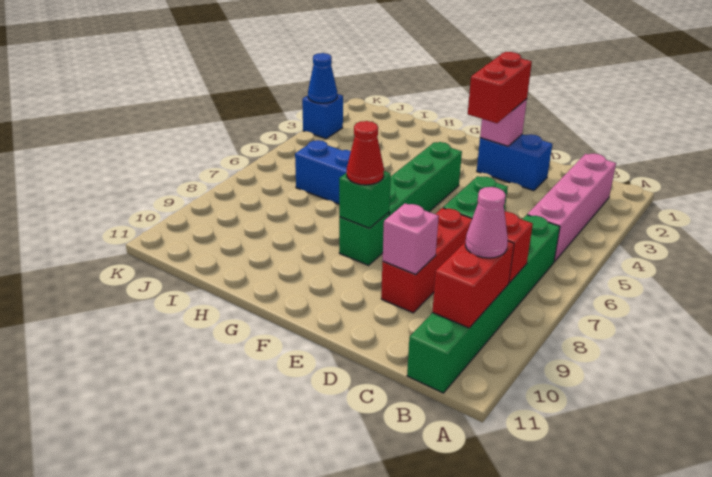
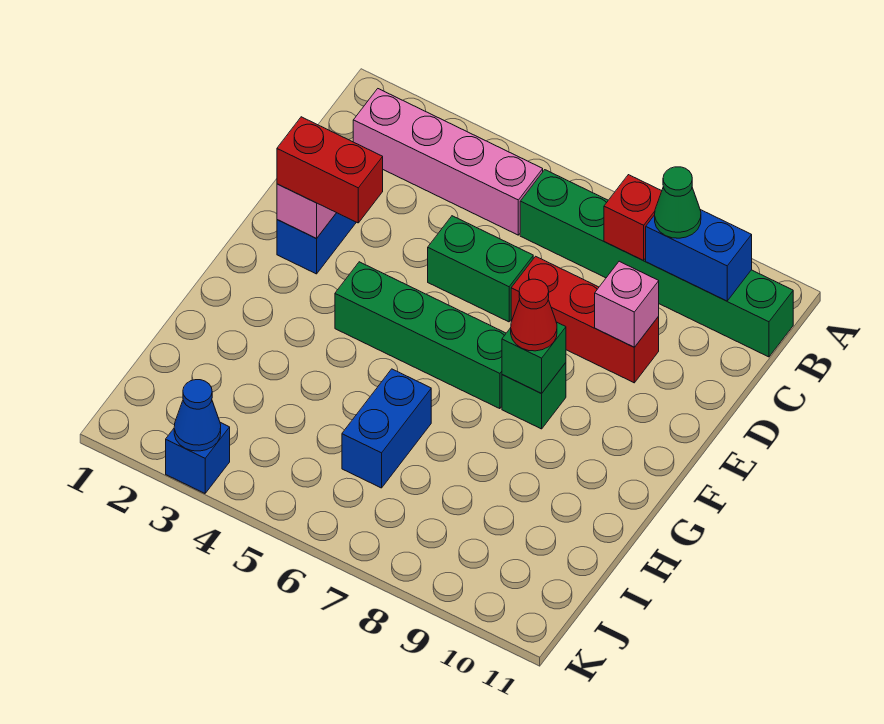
red 1x2 brick [432,241,514,328] -> blue 1x2 brick [646,210,752,301]
pink 1x1 cone [465,187,508,258] -> green 1x1 cone [655,167,701,238]

